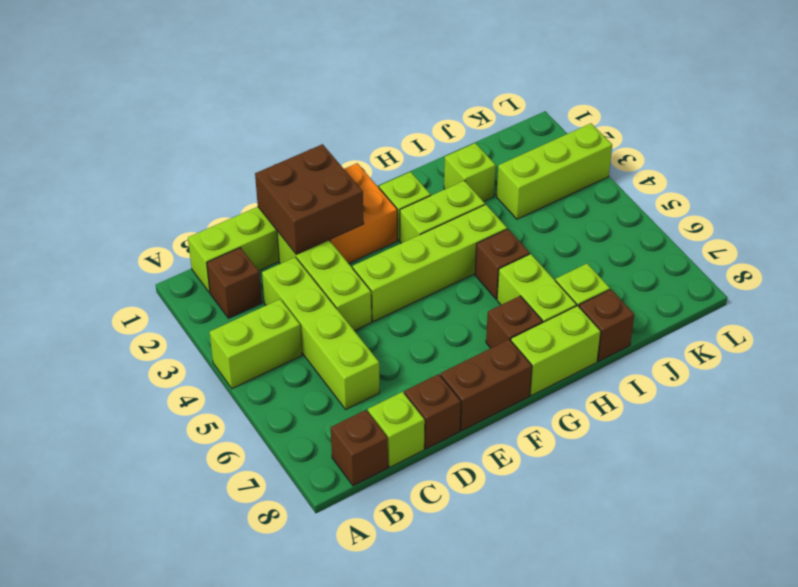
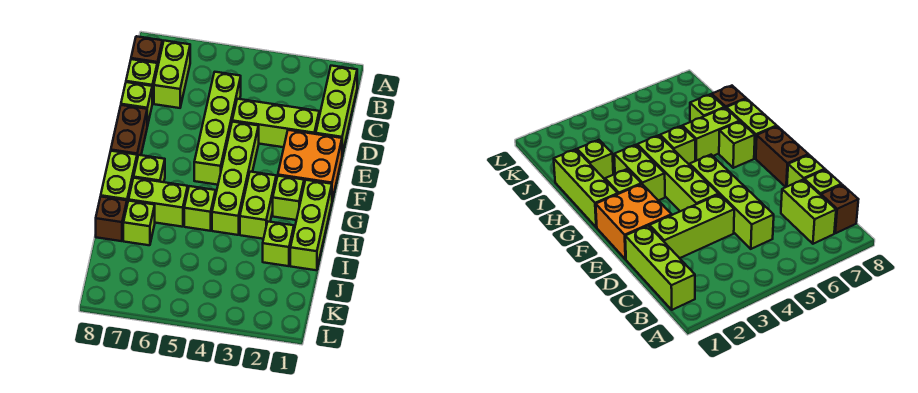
lime 1x2 brick [210,299,302,389] -> lime 1x2 brick moved to [154,41,190,108]
brown 1x1 brick [207,248,262,318] -> none
lime 1x4 brick [262,257,380,409] -> lime 1x4 brick turned to [194,72,241,185]
brown 2x2 brick [255,144,363,255] -> none
brown 1x1 brick [404,374,461,449] -> lime 1x1 brick [121,82,152,126]
brown 1x1 brick [486,296,543,348] -> lime 1x1 brick [134,155,165,182]
brown 1x1 brick [475,229,530,299] -> lime 1x1 brick [184,186,216,231]
lime 1x3 brick [497,124,612,219] -> lime 1x3 brick moved to [290,180,332,270]

